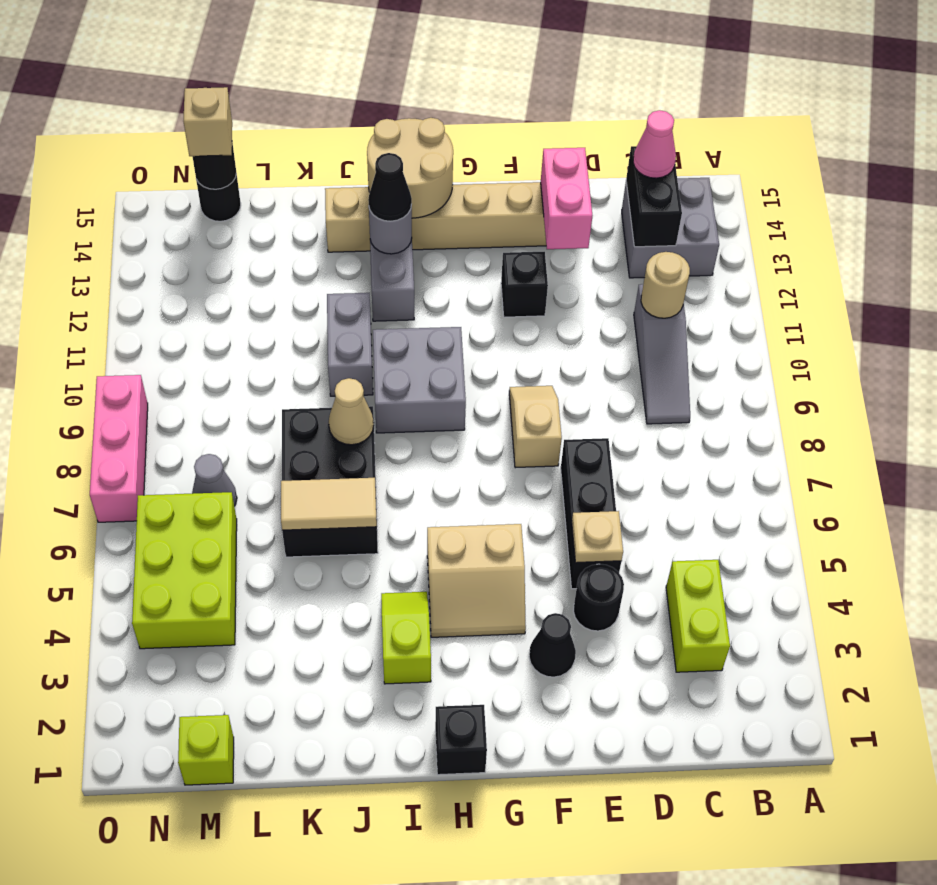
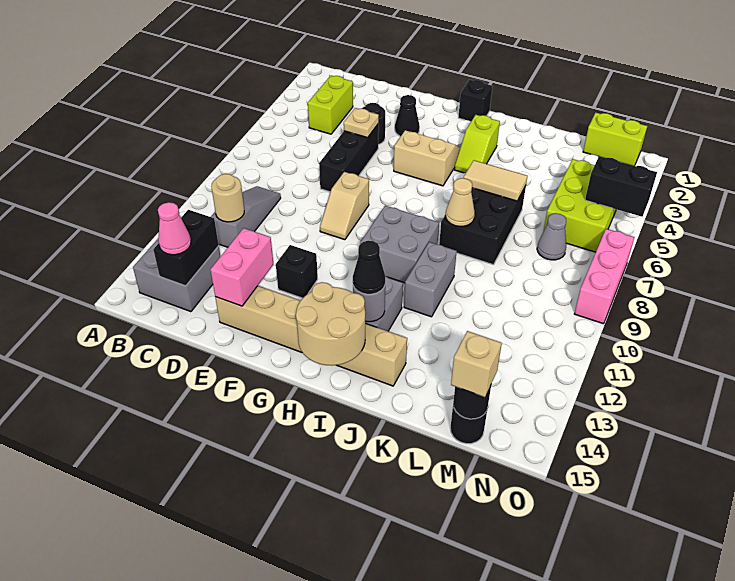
lime 1x1 brick [178,715,234,785] -> lime 1x2 brick [583,113,647,166]
none -> black 1x2 brick [585,156,657,217]

